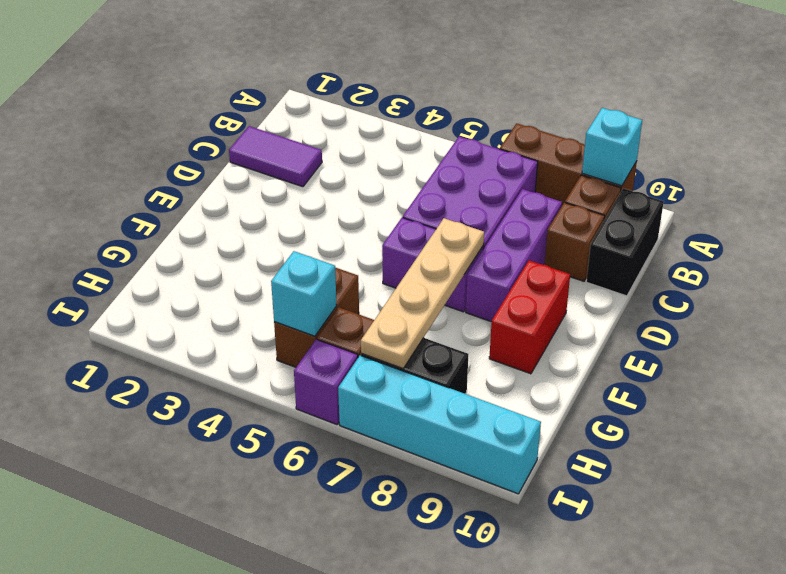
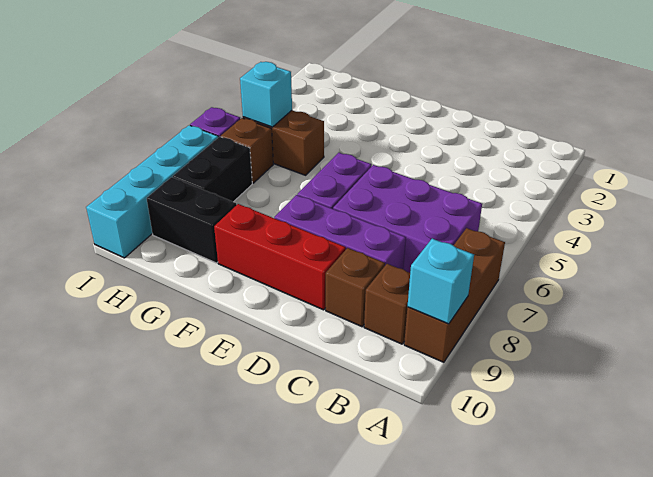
black 1x2 brick [586,188,664,296] -> black 1x2 brick moved to [147,177,237,263]
purple 1x2 tile [229,126,322,187] -> none
tan 1x4 plate [361,218,484,368] -> none
red 1x2 brick [489,260,570,374] -> red 1x3 brick [214,204,346,310]

